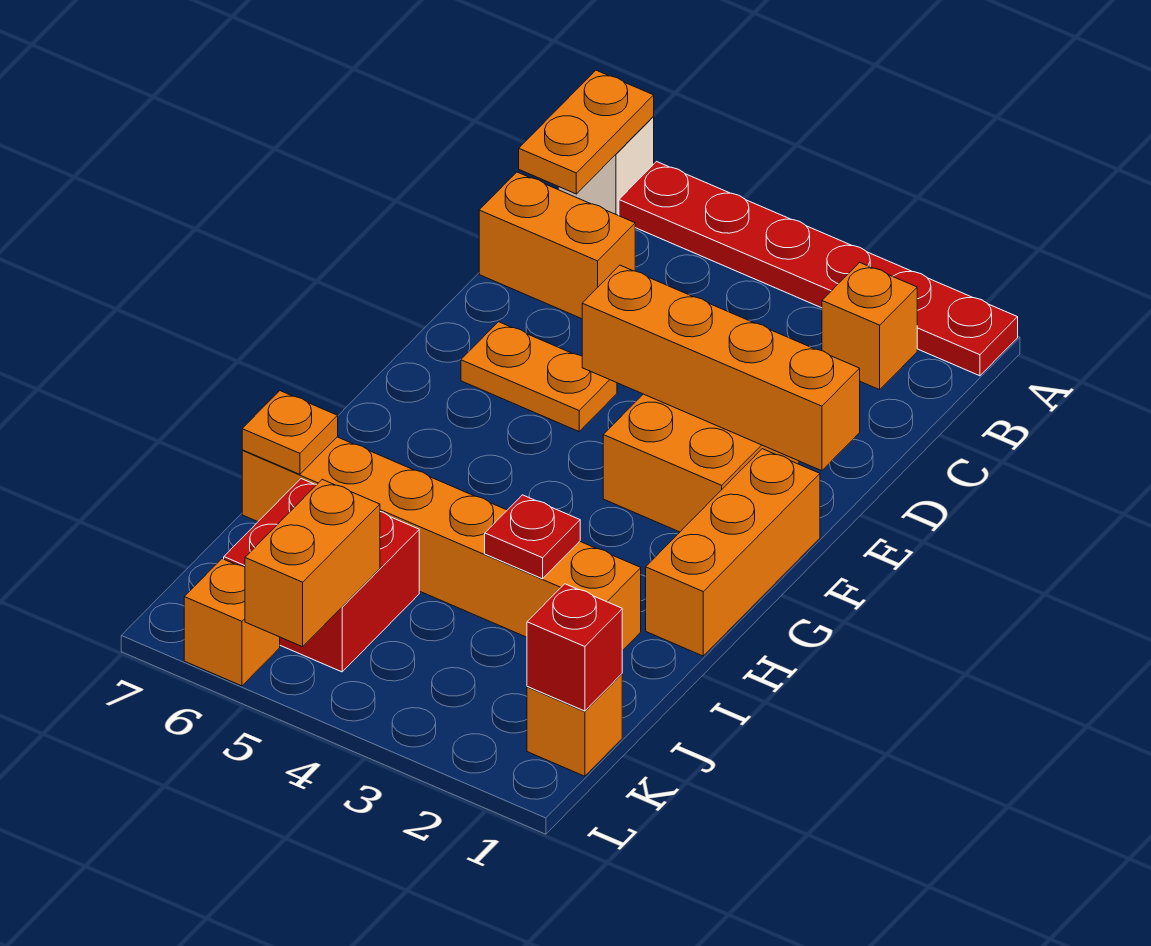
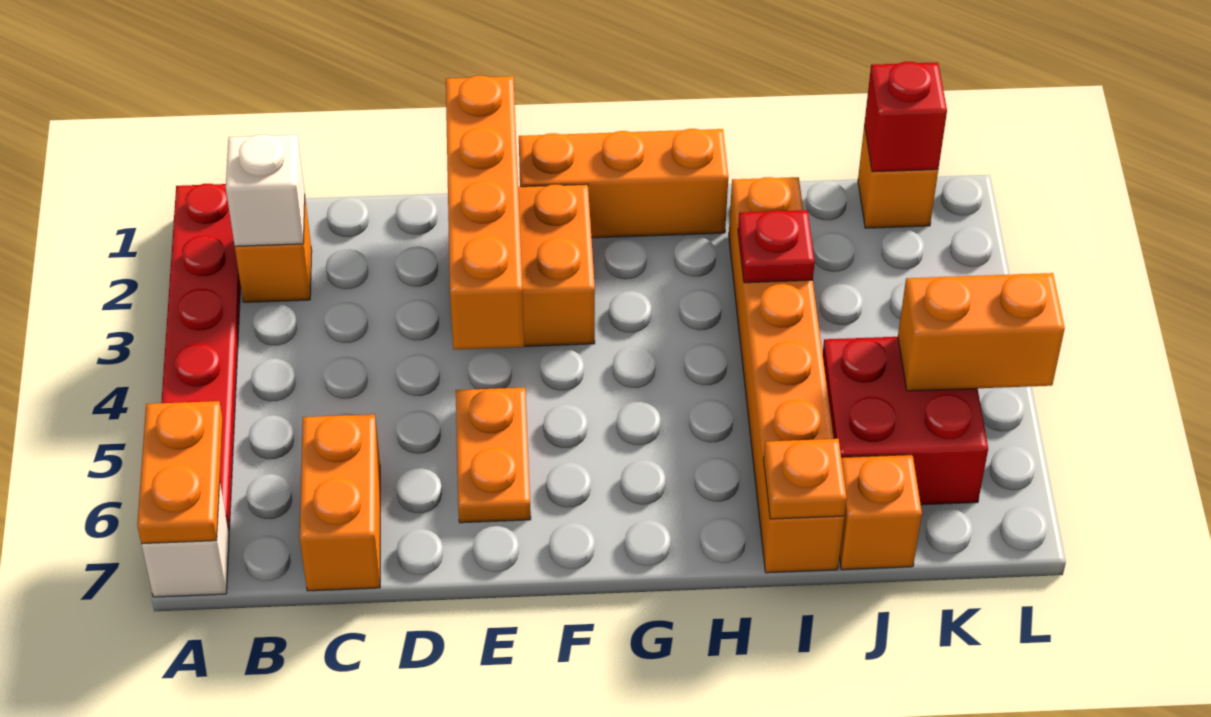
orange 1x2 plate [519,70,654,194] -> orange 1x2 plate turned to [137,401,223,544]
none -> white 1x1 brick [226,134,305,246]
orange 1x1 brick [184,559,280,686] -> orange 1x1 brick moved to [839,455,922,570]

